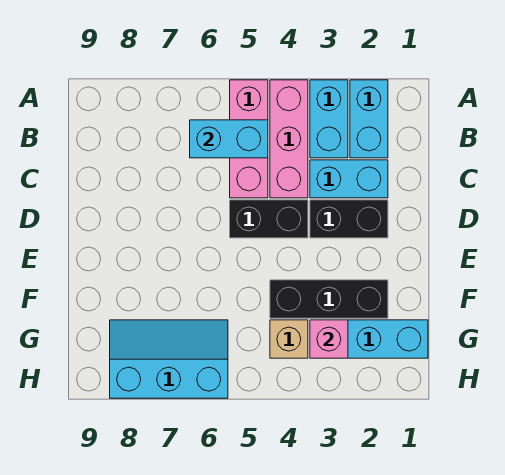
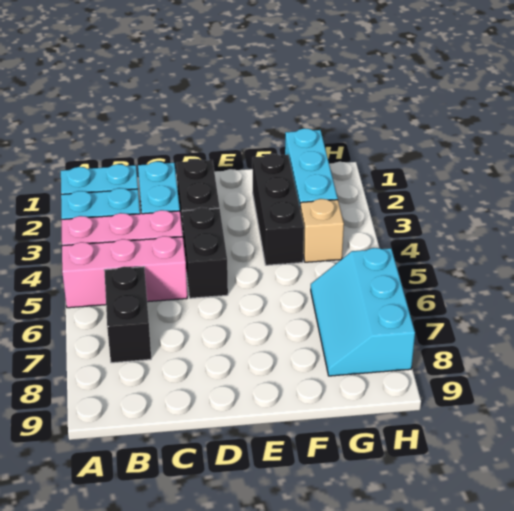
cyan 1x2 brick [190,120,268,158] -> none
none -> black 1x2 brick [104,266,151,363]
pink 1x1 brick [310,320,348,358] -> none

